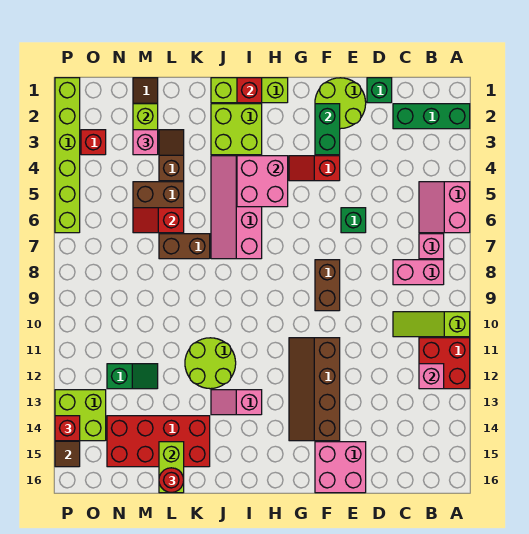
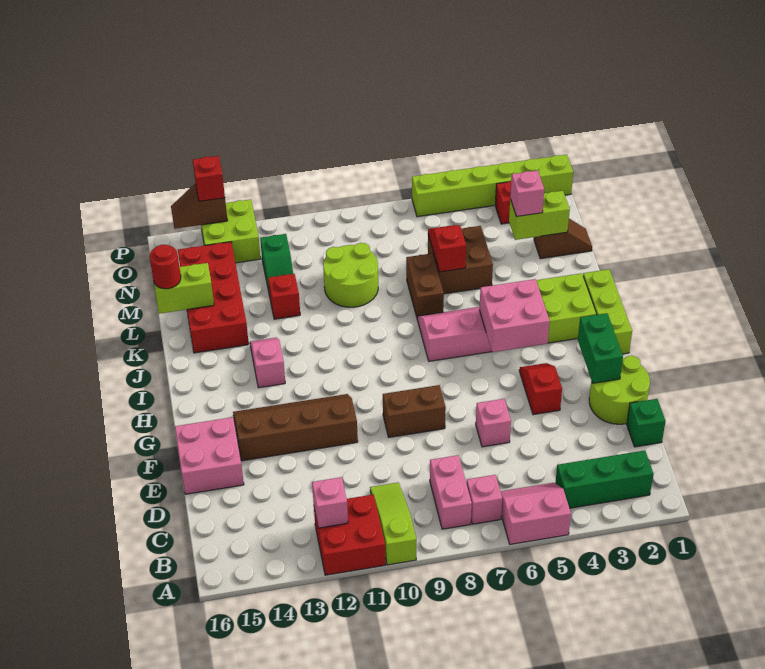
green 1x3 brick [393,104,470,129] -> green 1x3 brick turned to [555,451,653,508]
green 1x1 brick [341,208,366,233] -> pink 1x1 brick [476,399,511,447]
green 1x2 brick [315,104,340,155] -> green 1x2 brick turned to [578,313,623,383]
red 1x1 brick [237,78,262,103] -> red 1x1 brick moved to [268,274,300,319]
lime 2x2 round brick [185,338,236,389] -> lime 2x2 round brick moved to [323,243,378,307]
brown 1x2 slope [159,130,184,181] -> none

